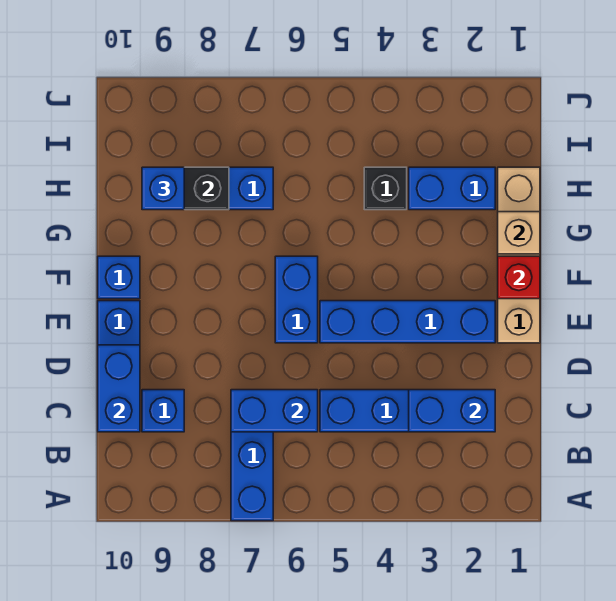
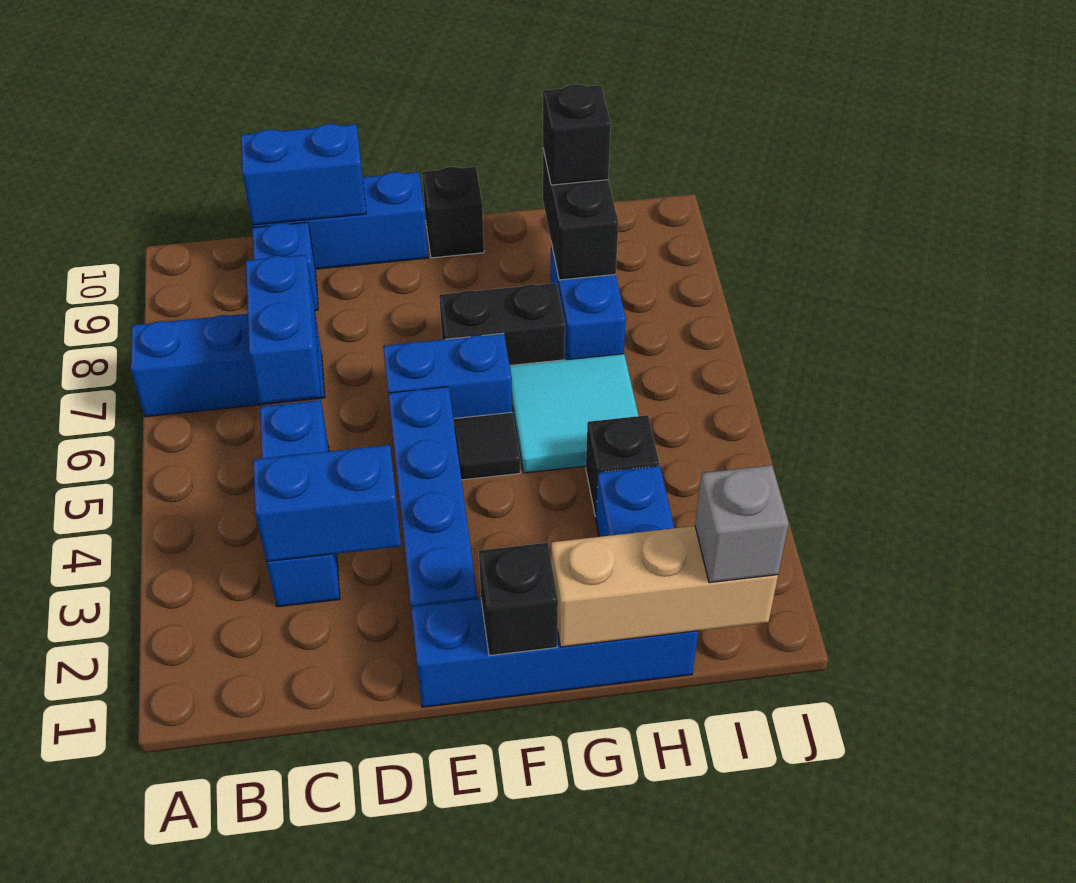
blue 1x2 brick [409,390,495,432] -> blue 1x2 brick turned to [253,445,401,562]
tan 1x4 brick [498,167,540,343] -> blue 1x4 brick [411,599,698,707]
red 1x1 brick [498,256,540,299] -> black 1x1 brick [479,543,558,656]
none -> black 1x1 tile [454,412,520,480]
none -> black 1x2 brick [439,283,565,365]
blue 1x1 brick [98,256,140,299] -> black 1x1 brick [422,167,484,258]
tan 1x1 brick [498,212,540,254] -> tan 1x3 brick [551,526,778,647]
none -> cyan 2x2 tile [510,354,638,473]
blue 1x1 brick [142,167,184,210] -> black 1x1 brick [543,84,611,185]
none -> grey 1x1 brick [695,465,789,583]

